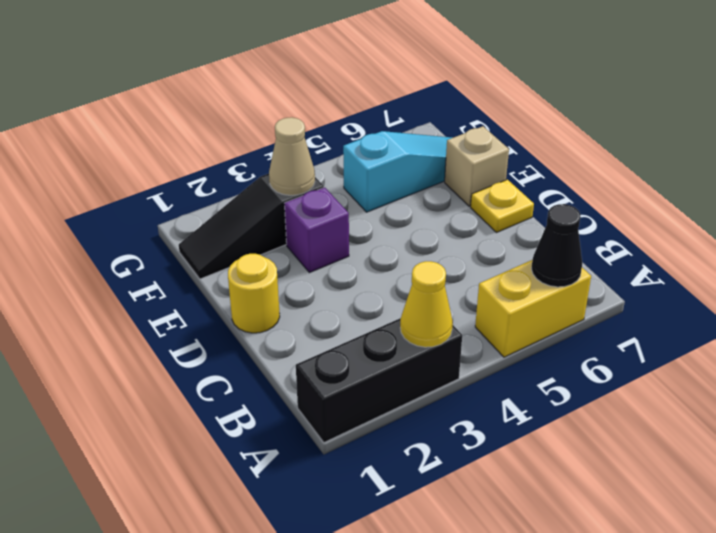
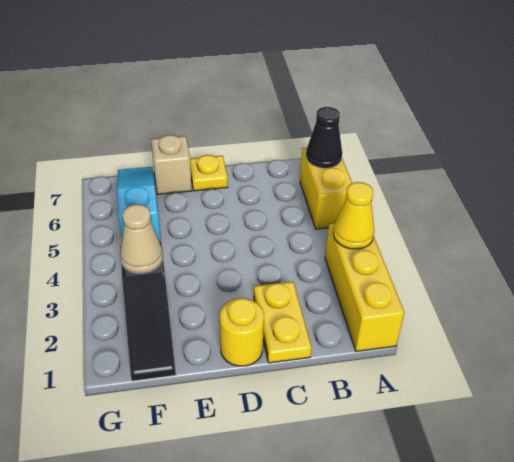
black 1x3 brick [296,318,462,442] -> yellow 1x3 brick [325,223,404,351]
none -> yellow 1x2 plate [254,282,311,363]
purple 1x1 brick [285,187,349,273] -> none

